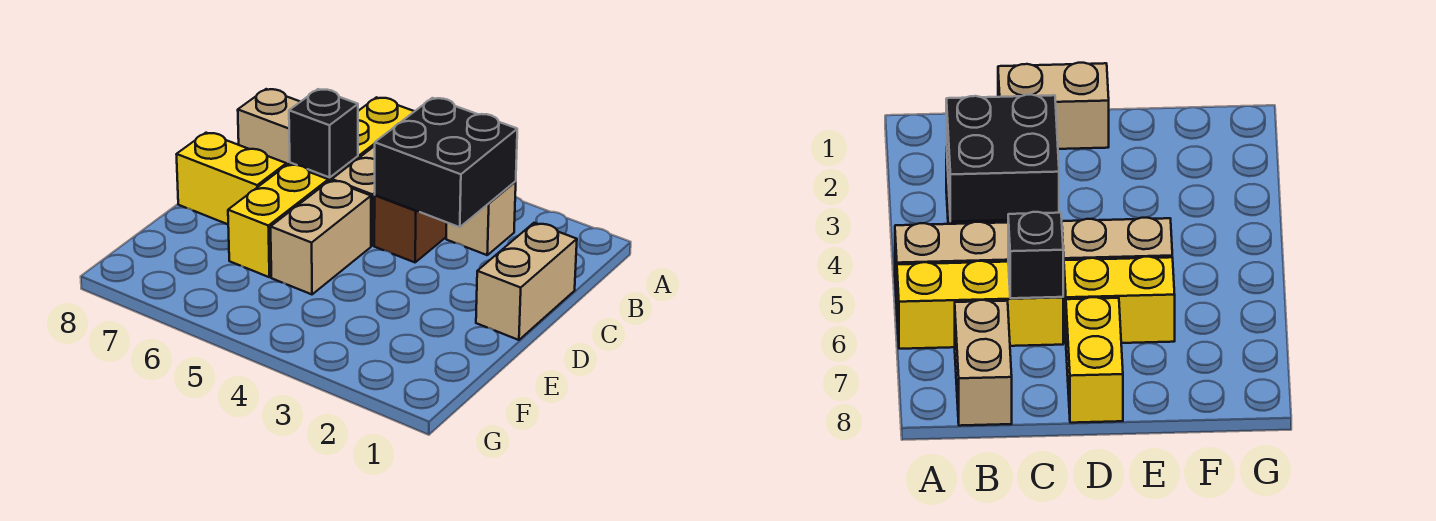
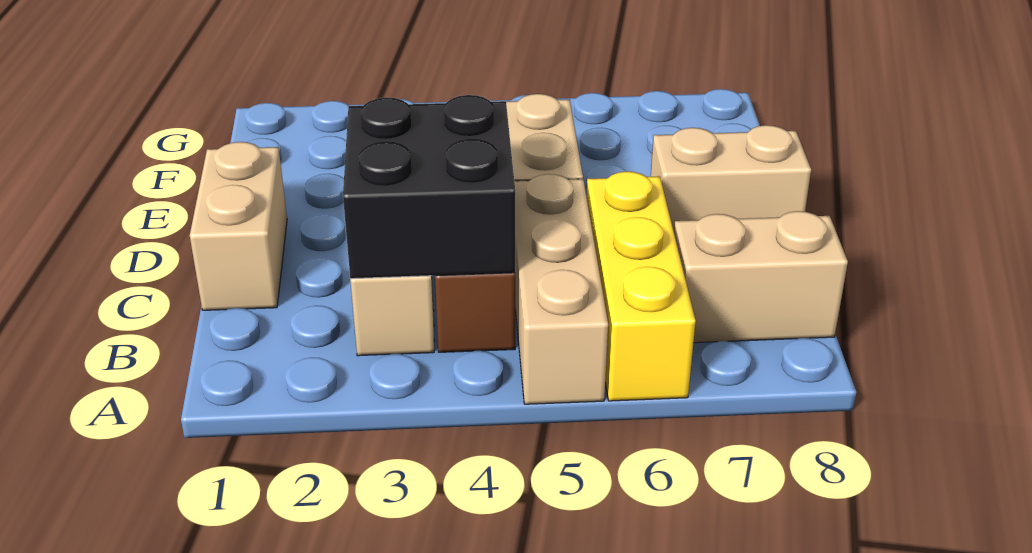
black 1x1 brick [289,89,358,177] -> none
yellow 1x2 brick [228,164,328,277] -> none
yellow 1x2 brick [176,133,286,224] -> tan 1x2 brick [651,125,811,231]

